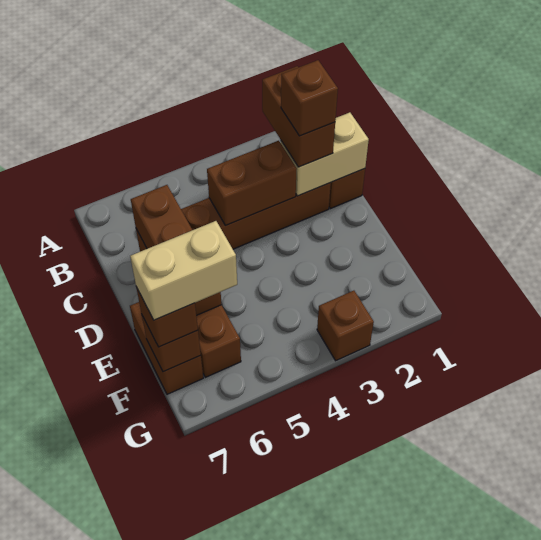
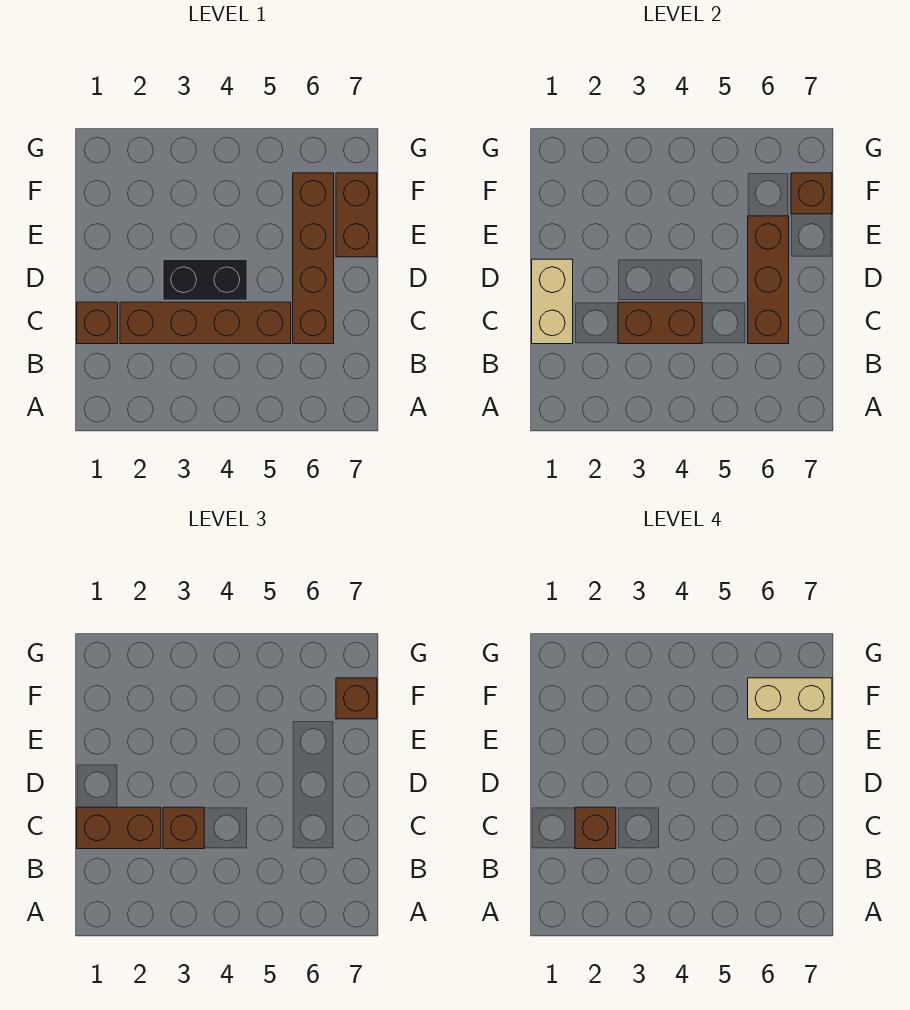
brown 1x2 brick [262,66,335,167] -> brown 1x2 brick turned to [77,807,161,849]
tan 1x2 brick [281,112,369,196] -> tan 1x2 brick turned to [532,259,573,344]
none -> black 1x2 brick [163,259,247,300]
brown 1x1 brick [317,291,374,361] -> brown 1x1 brick moved to [163,807,204,849]

